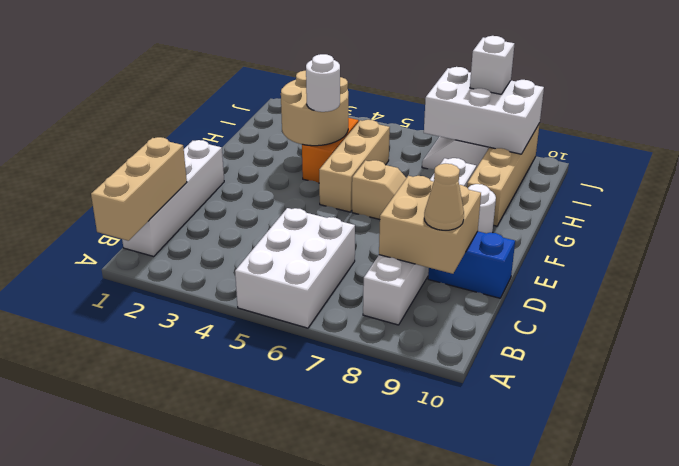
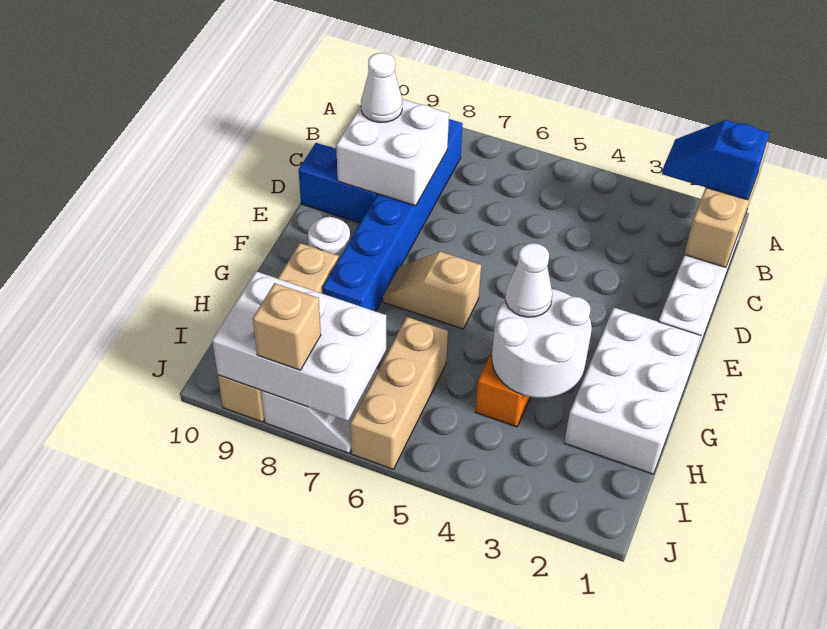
white 2x3 brick [235,208,355,328] -> white 2x3 brick moved to [564,308,701,474]
none -> blue 1x2 slope [662,120,770,200]
white 1x6 brick [363,158,476,325] -> blue 1x6 brick [323,119,463,311]
tan 2x2 brick [379,176,481,274] -> white 2x2 brick [336,99,449,206]
tan 1x1 cone [424,164,464,230] -> white 1x1 cone [361,53,403,122]
tan 1x3 brick [319,120,390,212] -> tan 1x3 brick moved to [350,317,448,469]
tan 2x2 round brick [281,71,348,146] -> white 2x2 round brick [492,289,592,398]
white 1x1 round brick [306,54,340,112] -> white 1x1 cone [505,243,552,317]
white 1x1 brick [470,36,514,94] -> tan 1x1 brick [253,283,321,370]

